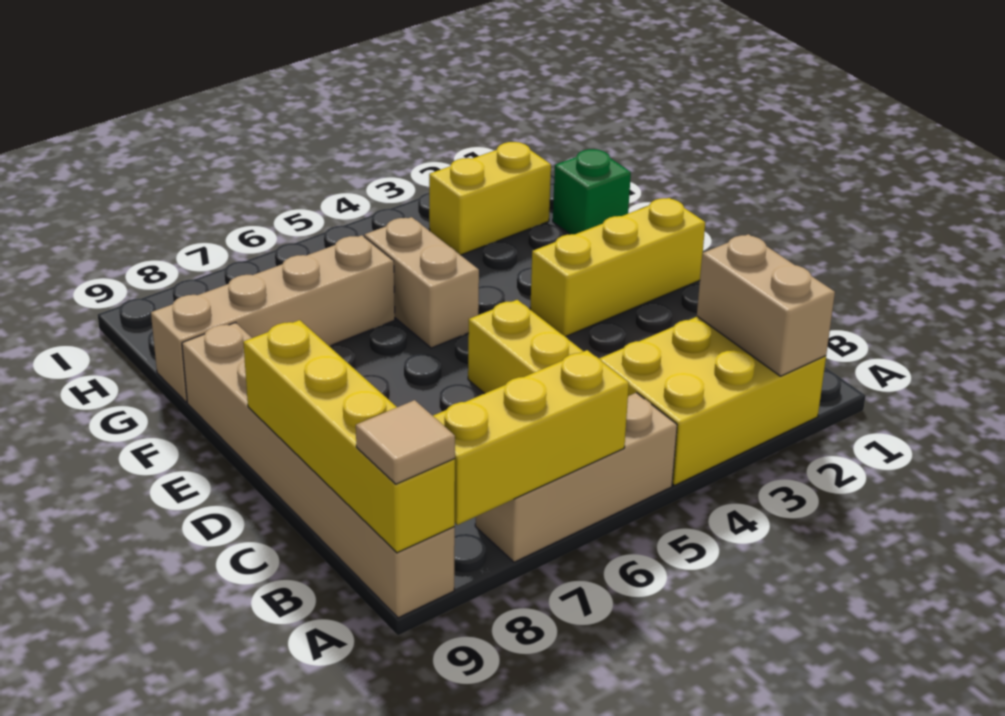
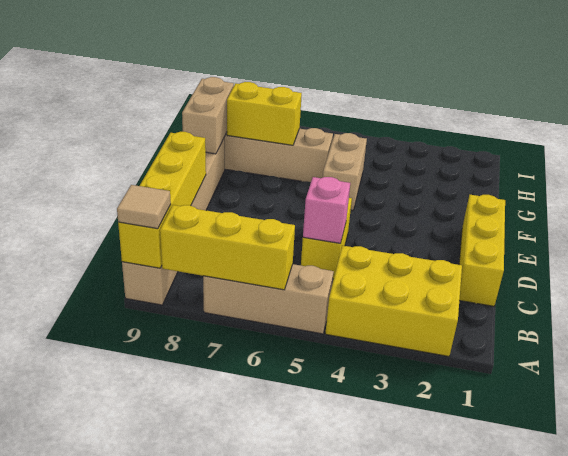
tan 1x2 brick [697,234,835,376] -> tan 1x2 brick moved to [182,77,234,154]
none -> pink 1x1 brick [303,177,350,244]
yellow 1x3 brick [530,198,705,337] -> yellow 1x3 brick turned to [459,195,505,306]
green 1x1 brick [553,149,631,234] -> none
yellow 1x2 brick [429,142,551,255] -> yellow 1x2 brick moved to [227,82,302,145]

